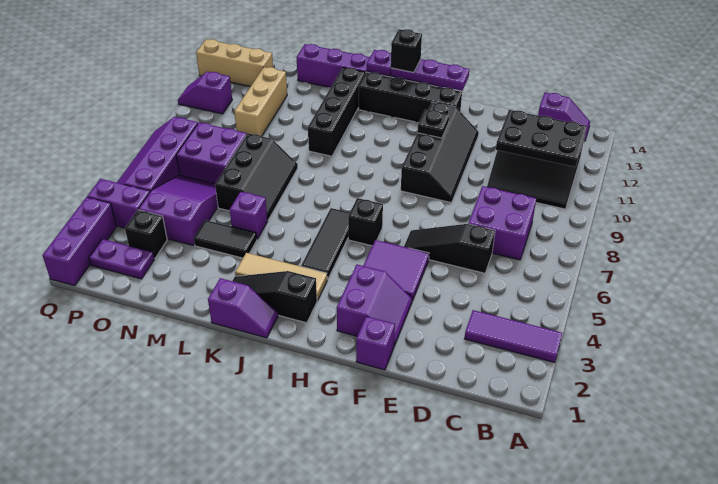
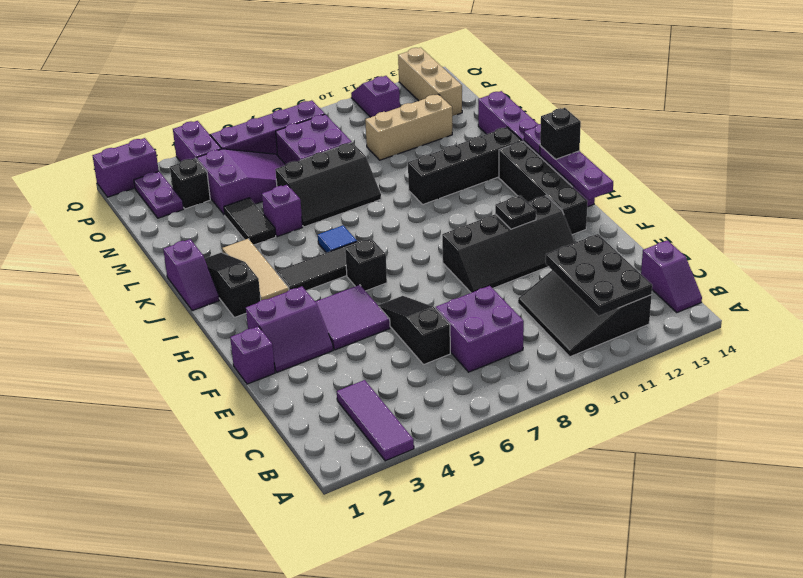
none -> blue 1x1 tile [318,226,357,253]
purple 1x3 brick [42,197,116,286] -> purple 1x2 brick [93,138,159,197]

